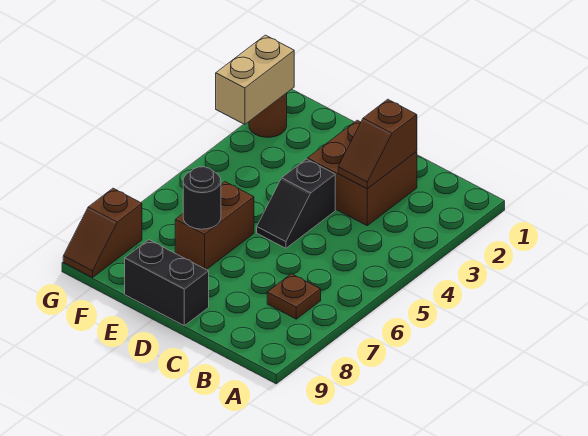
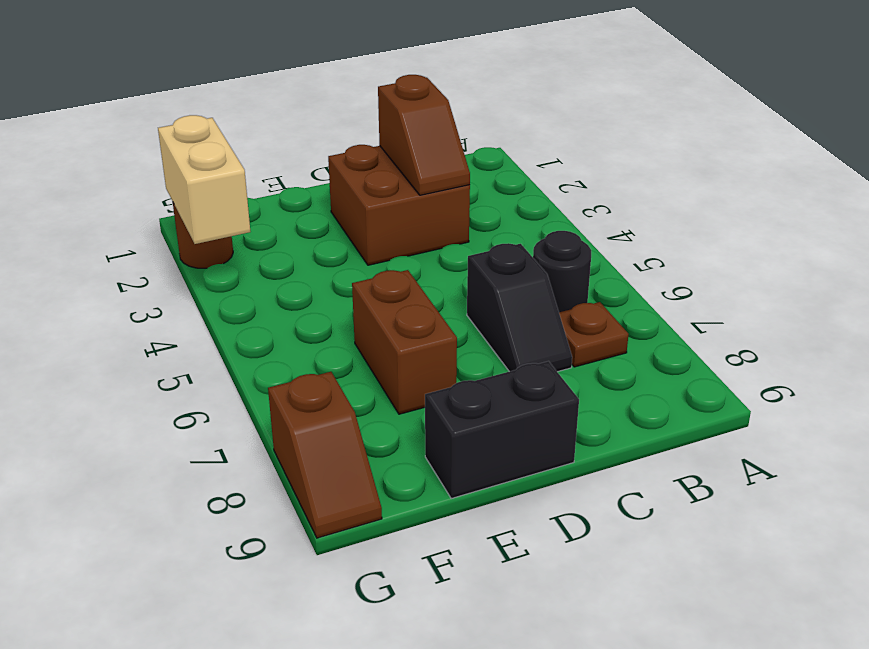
black 1x2 slope [257,159,335,248] -> black 1x2 slope moved to [467,243,572,372]
black 1x1 round brick [183,167,221,229] -> black 1x1 round brick moved to [533,231,591,312]

